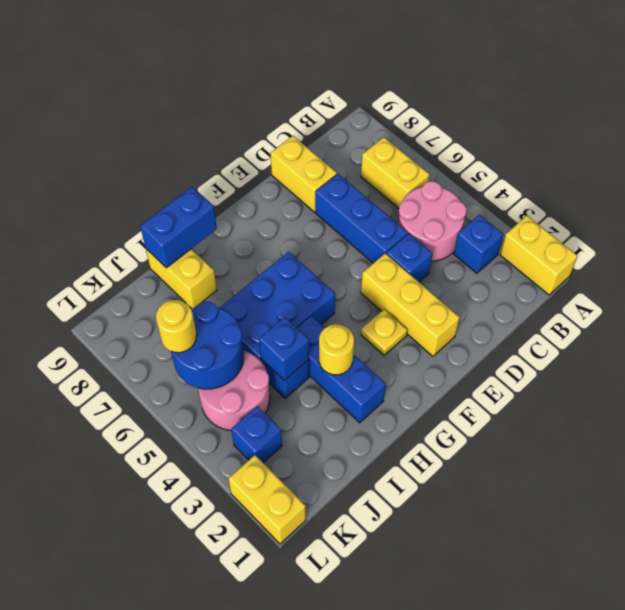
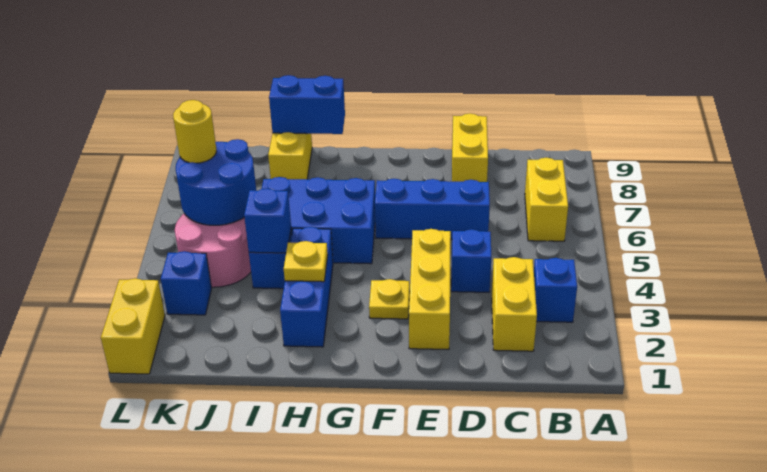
yellow 1x2 brick [500,216,577,295] -> yellow 1x2 brick moved to [492,257,537,351]
pink 2x2 round brick [398,181,466,261] -> none
blue 1x3 brick [315,174,408,263] -> blue 1x3 brick turned to [375,179,490,239]
yellow 1x1 round brick [319,324,354,375] -> yellow 1x1 plate [284,241,328,282]

